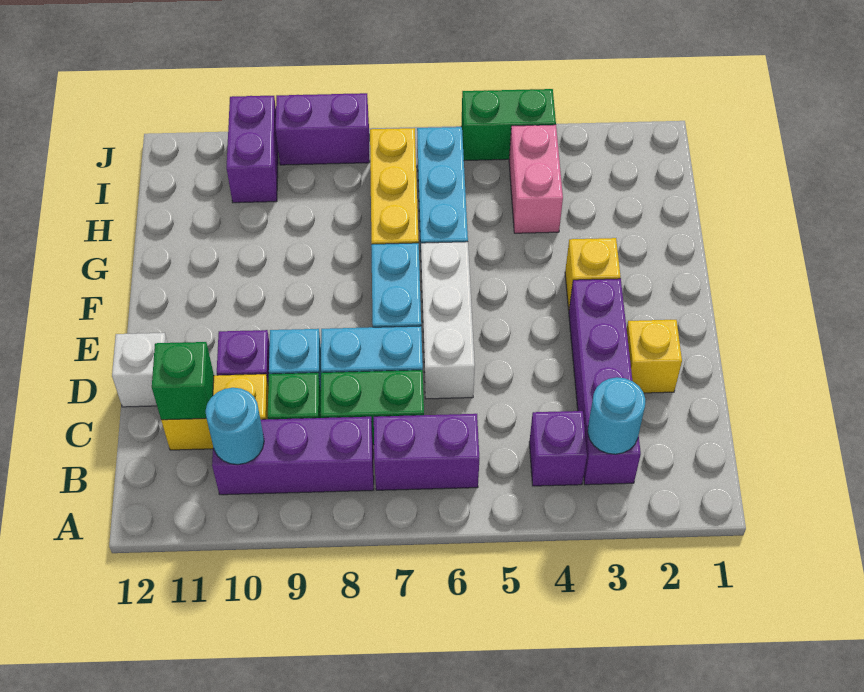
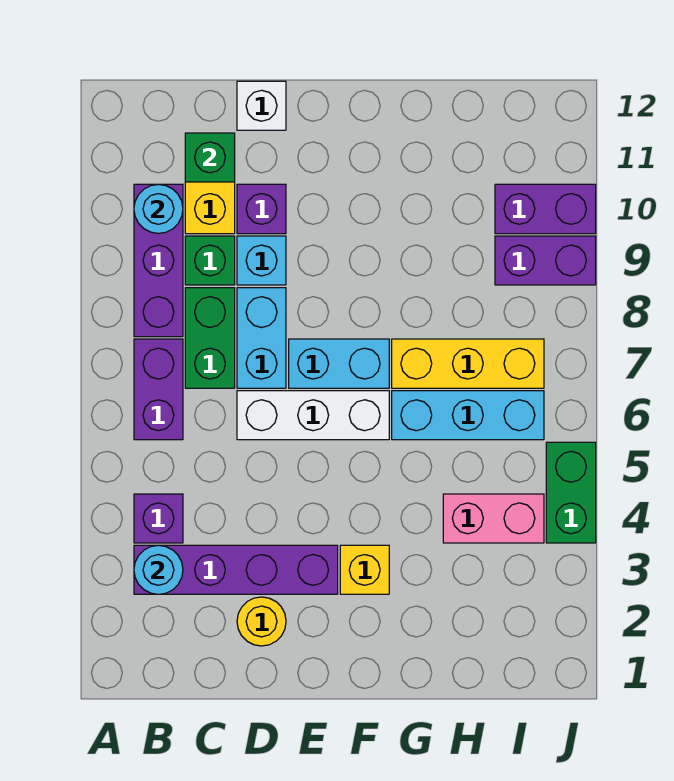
yellow 1x1 brick [627,320,682,393] -> yellow 1x1 round brick [237,597,286,646]
purple 1x2 brick [276,93,370,165] -> purple 1x2 brick turned to [495,236,596,285]

